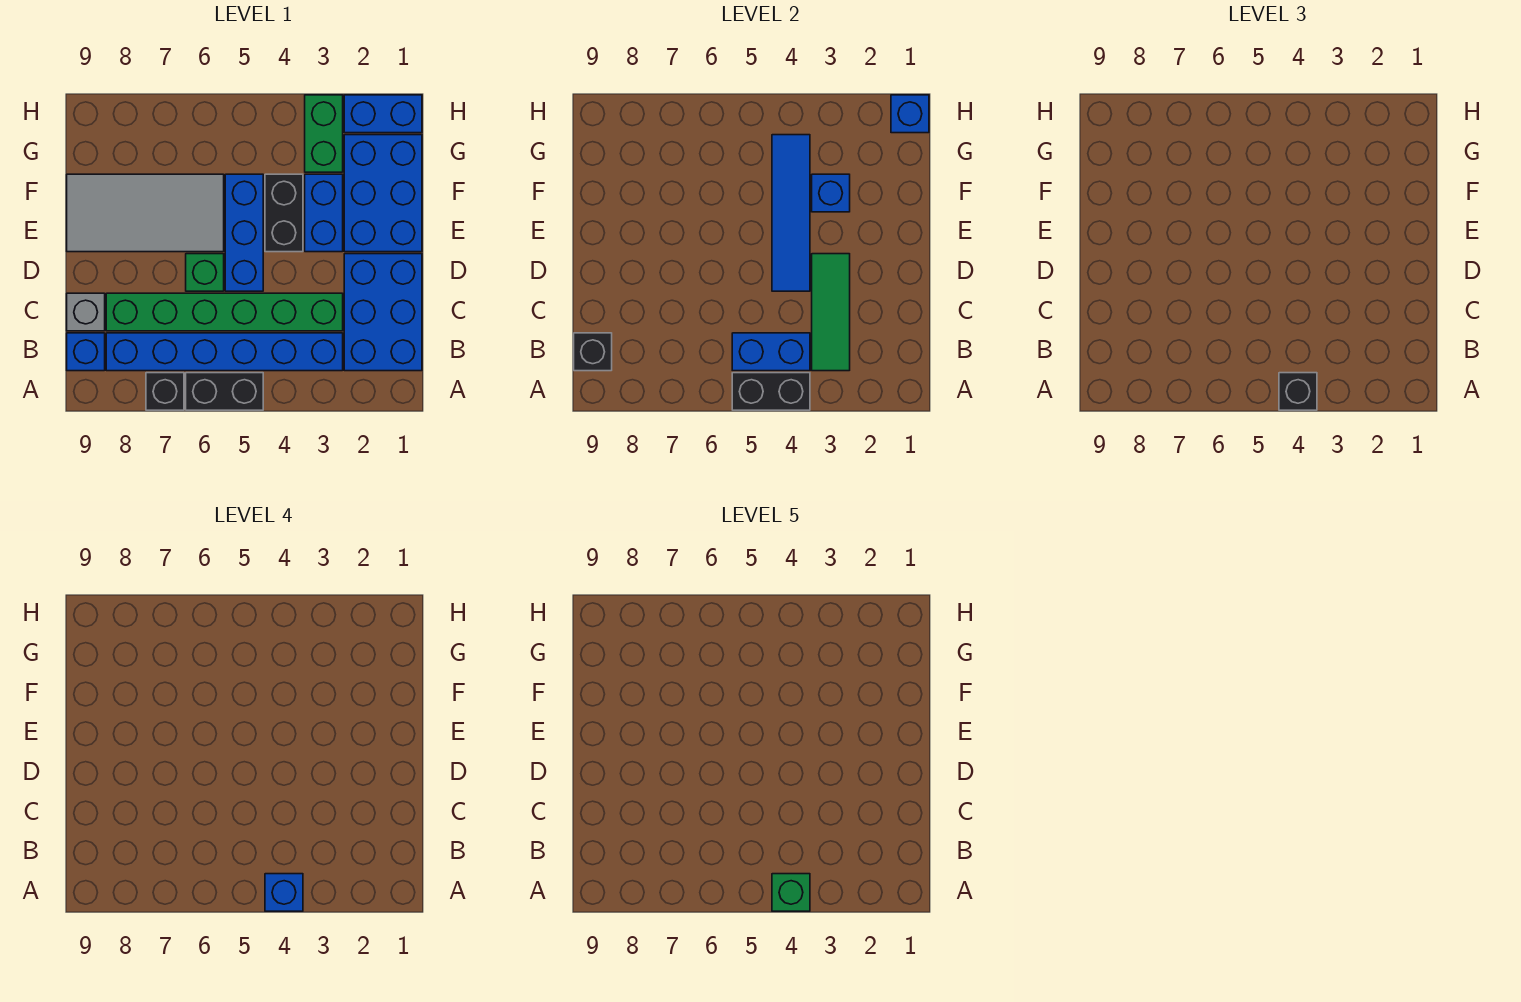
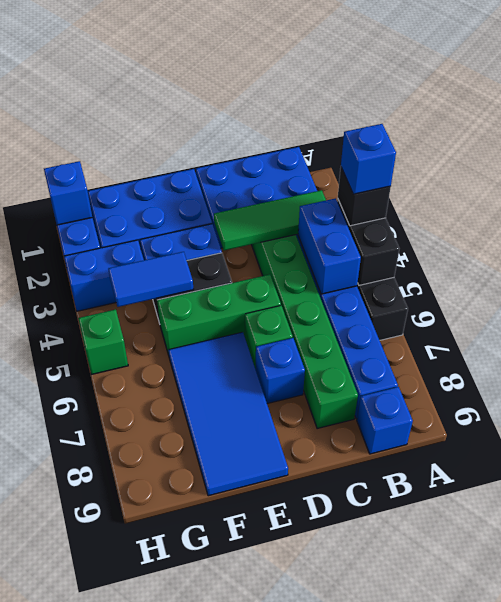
green 1x1 brick [772,874,810,911] -> green 1x1 brick moved to [78,309,128,375]
black 1x1 brick [146,373,184,410] -> none
black 1x1 brick [574,333,612,371] -> none
grey 1x1 brick [67,293,105,331] -> none
blue 1x4 tile [772,135,810,291] -> blue 1x2 tile [108,252,194,307]
blue 1x3 brick [225,174,263,291] -> green 1x3 brick [157,274,281,355]
grey 2x4 tile [67,174,224,252] -> blue 2x4 tile [168,332,288,496]
blue 1x1 brick [812,174,850,212] -> blue 1x1 brick moved to [256,338,305,404]
green 1x2 brick [305,95,343,172] -> blue 1x2 brick [64,240,144,311]

